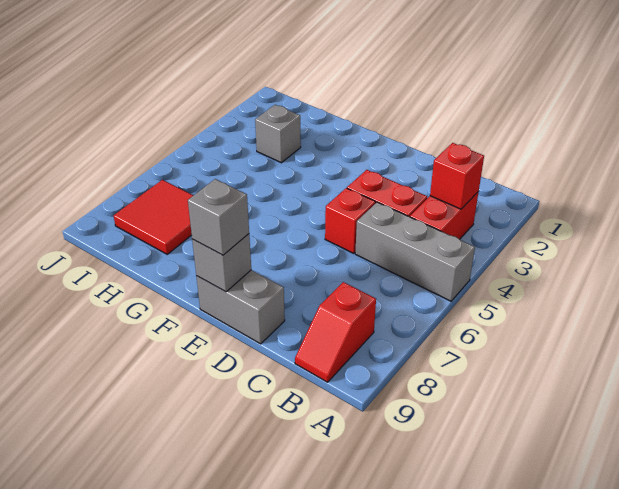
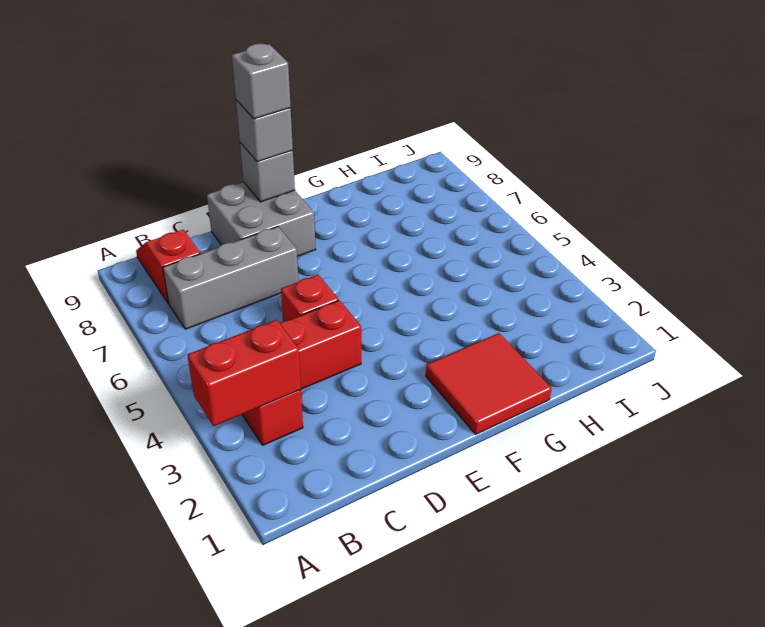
grey 1x3 brick [355,202,475,301] -> grey 1x3 brick moved to [163,227,298,329]
red 1x1 brick [430,143,484,209] -> red 1x2 brick [187,320,301,426]
grey 1x2 brick [196,270,285,344] -> grey 2x2 brick [207,182,316,256]
grey 1x1 brick [255,105,301,163] -> grey 1x1 brick moved to [232,44,291,119]
red 2x2 tile [114,180,193,254] -> red 2x2 tile moved to [426,333,552,434]

